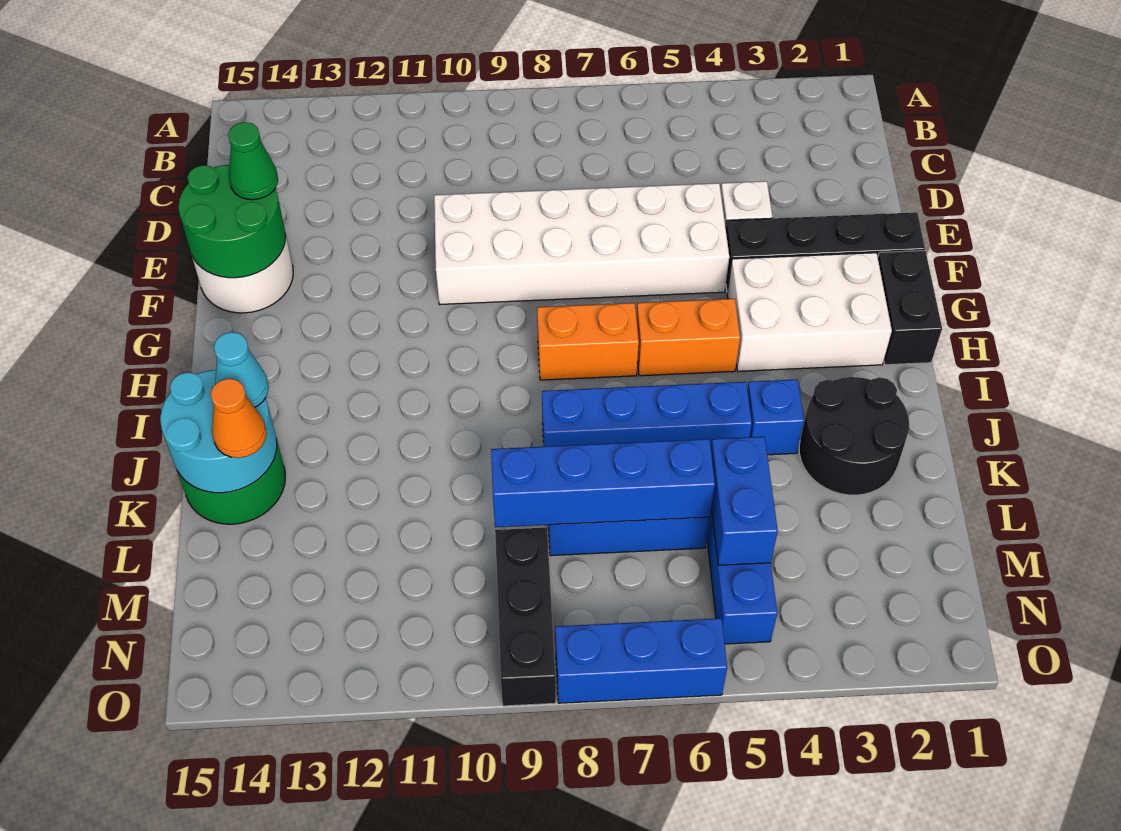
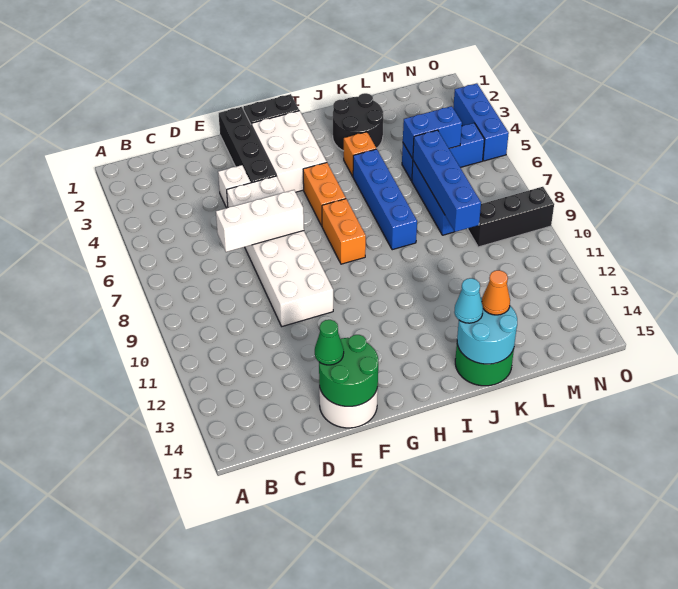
none -> white 1x3 brick [216,190,304,252]
blue 1x1 brick [747,380,804,455] -> orange 1x1 brick [344,132,376,176]
blue 1x3 brick [555,618,727,703] -> blue 1x3 brick moved to [453,83,509,161]

